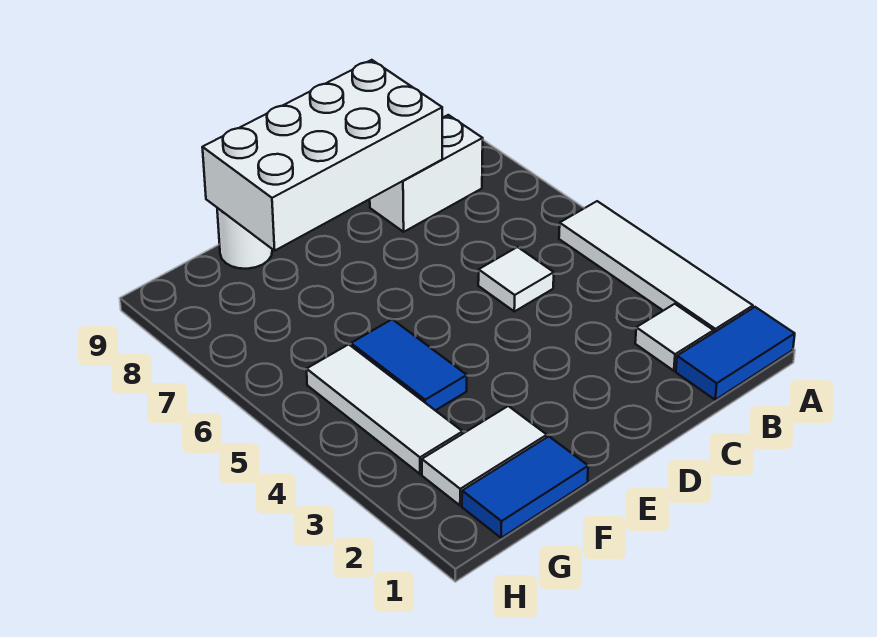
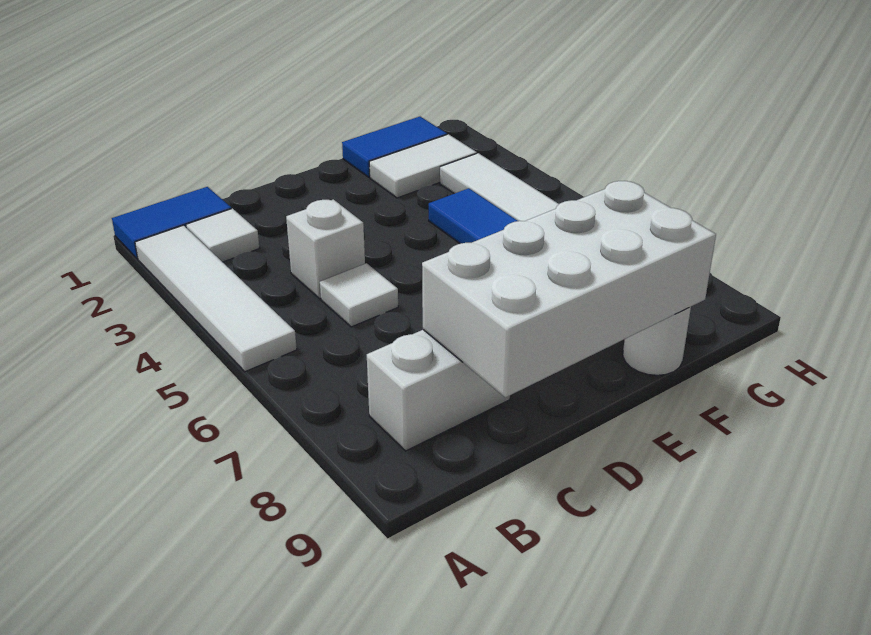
none -> white 1x1 brick [286,199,365,299]

